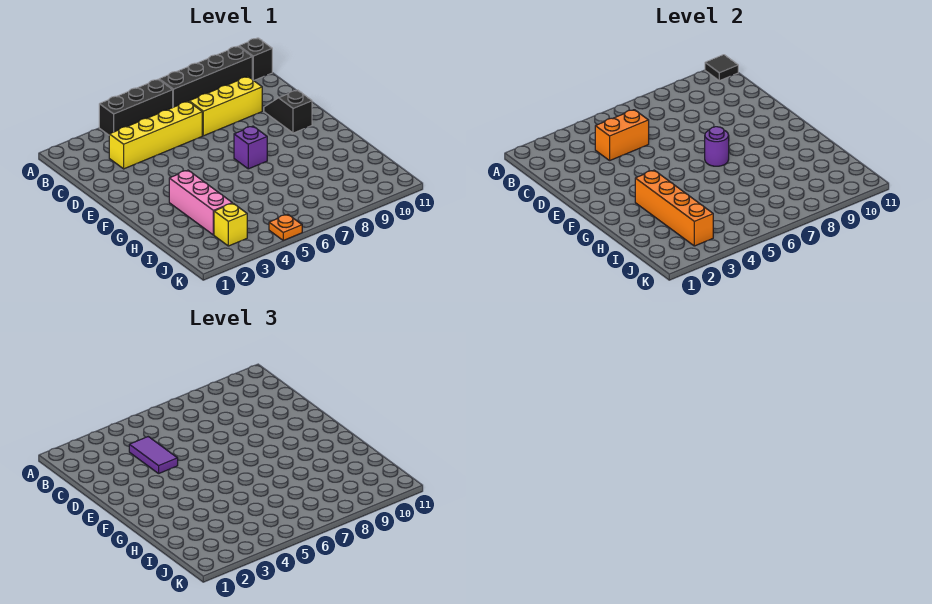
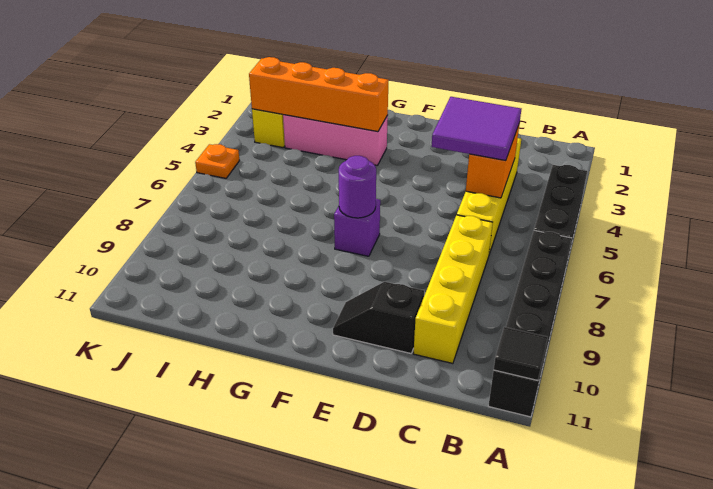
purple 1x2 tile [129,437,178,474] -> purple 2x2 tile [432,97,521,161]
yellow 1x3 brick [189,77,262,136] -> yellow 1x4 brick [413,215,493,364]
black 1x2 slope [264,90,312,133] -> black 1x2 slope turned to [333,282,424,353]

